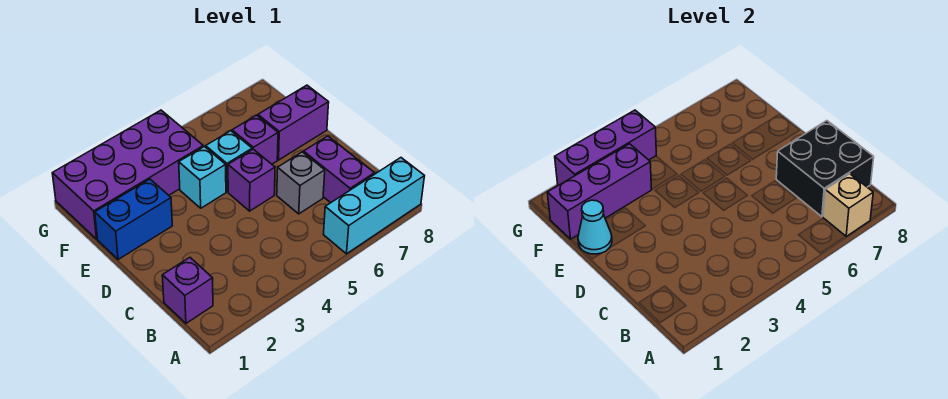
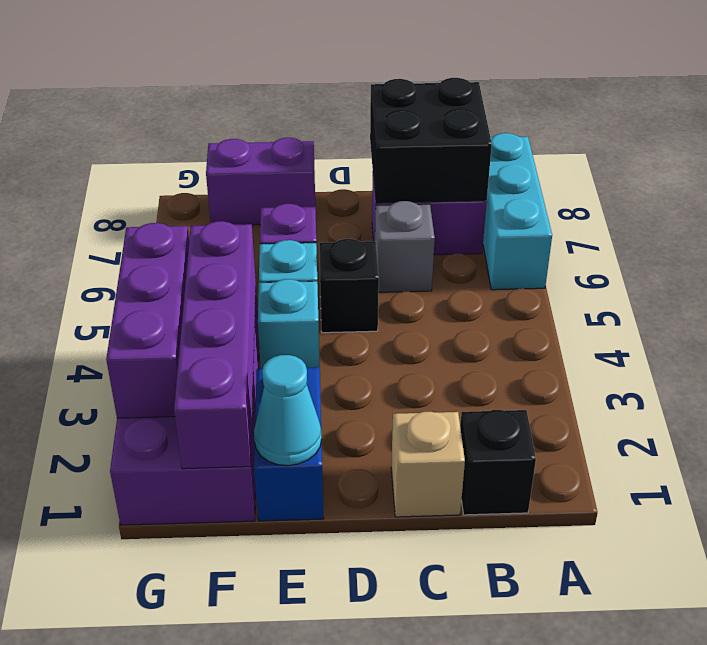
tan 1x1 brick [823,174,873,236] -> tan 1x1 brick moved to [391,412,465,517]
purple 1x1 brick [162,258,213,323] -> black 1x1 brick [460,410,536,515]
purple 1x1 brick [228,149,275,211] -> black 1x1 brick [319,239,379,333]
purple 1x2 brick [258,85,329,160] -> purple 1x2 brick turned to [206,138,315,225]
purple 1x3 brick [547,144,652,239] -> purple 1x4 brick [174,221,256,469]

